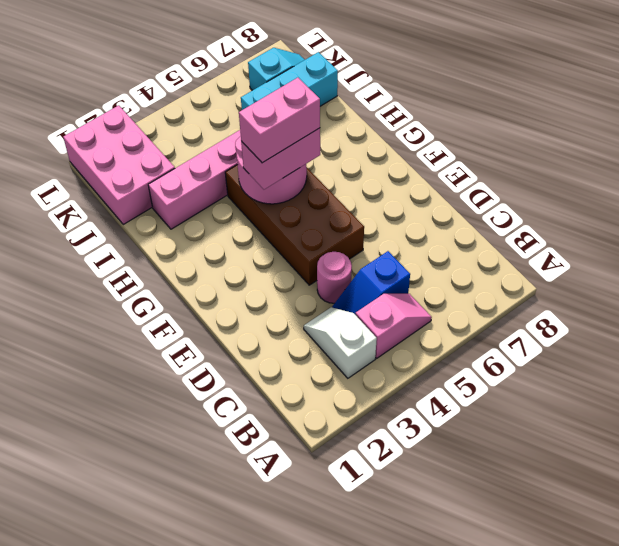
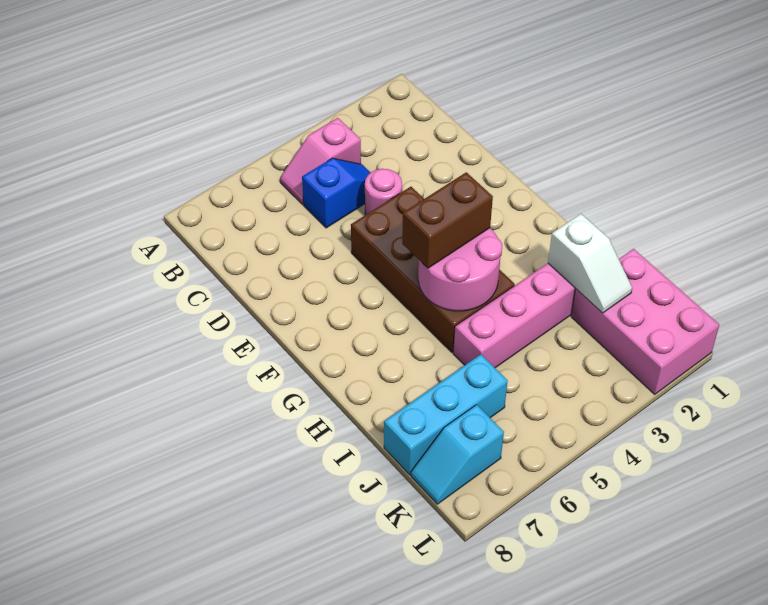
white 1x2 slope [304,307,377,378] -> white 1x2 slope moved to [548,214,632,313]
pink 1x2 brick [241,128,320,189] -> brown 1x2 brick [402,172,493,268]
pink 1x2 brick [239,78,320,163] -> none

